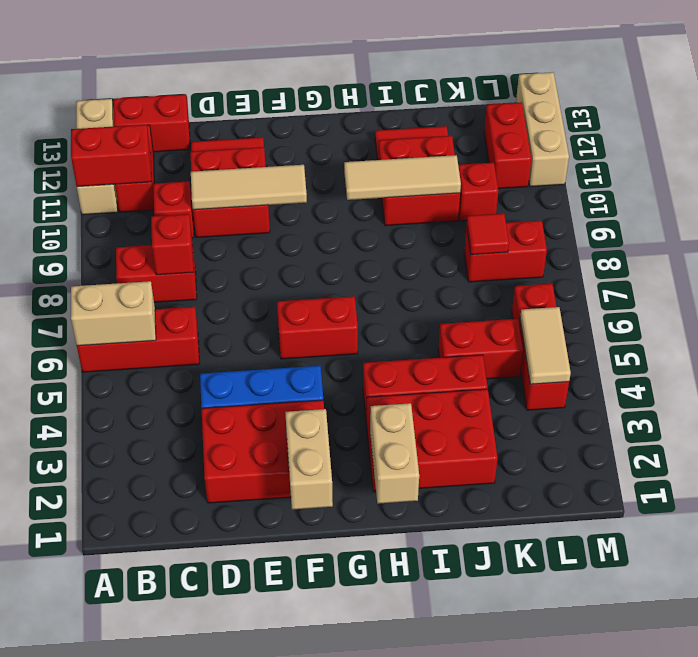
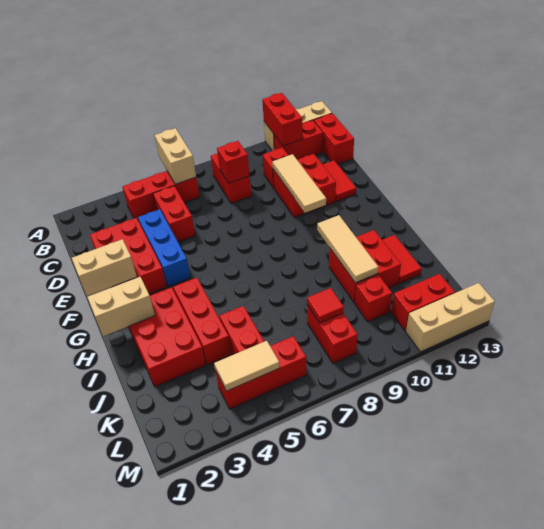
red 1x3 brick [77,307,199,372] -> red 1x3 brick turned to [123,171,200,219]
red 1x2 brick [277,296,358,359] -> red 1x2 brick moved to [153,186,195,242]

